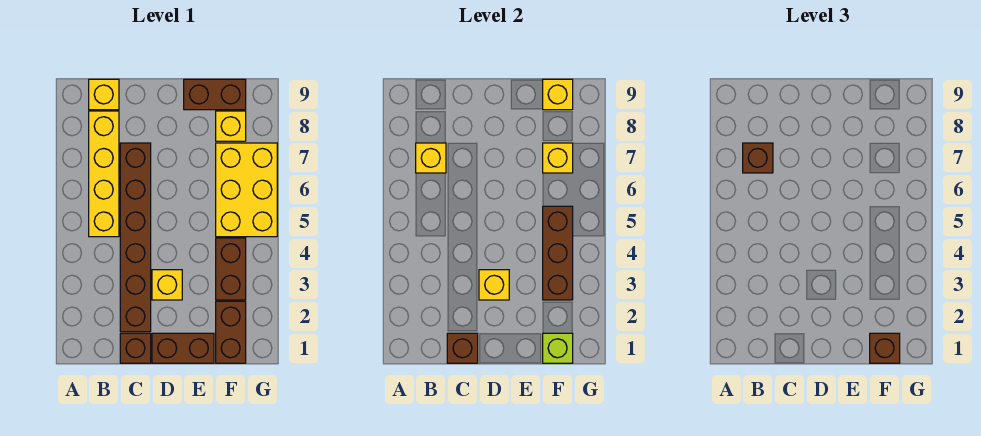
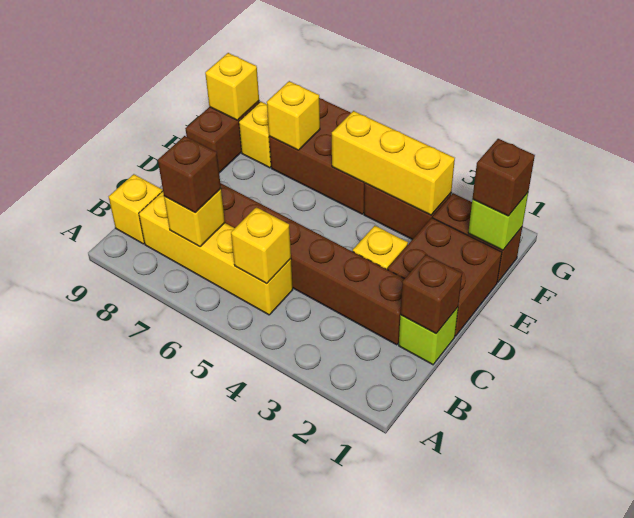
brown 1x1 brick [120,333,151,363] -> lime 1x1 brick [399,307,458,365]
brown 1x2 brick [152,333,214,363] -> brown 2x2 brick [388,218,502,336]
yellow 1x1 brick [479,270,509,300] -> yellow 1x1 brick moved to [231,207,291,283]
brown 1x3 brick [543,206,573,300] -> yellow 1x3 brick [332,111,455,215]
yellow 2x3 brick [216,143,277,237] -> brown 2x3 brick [269,98,365,214]

